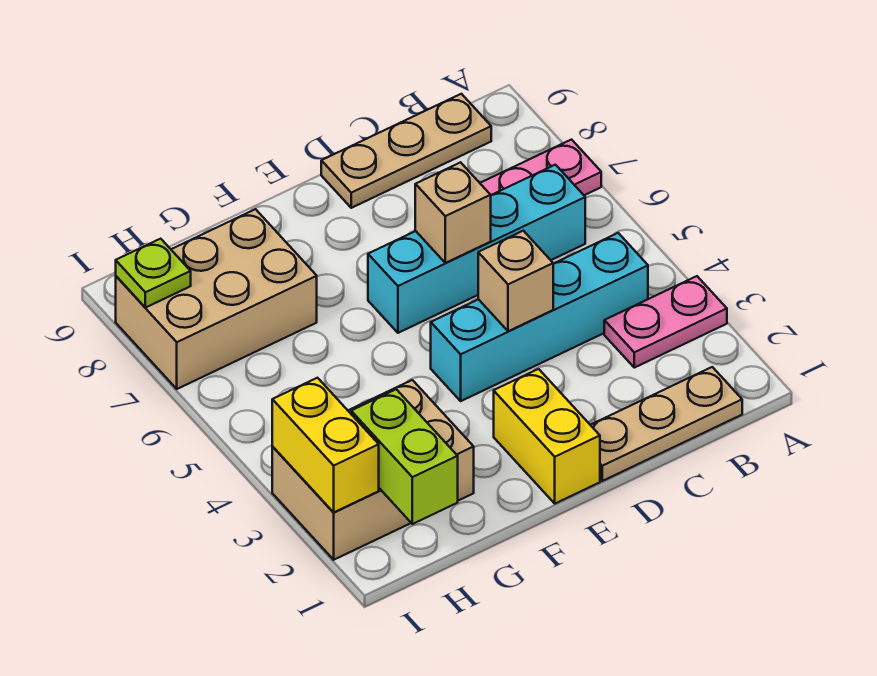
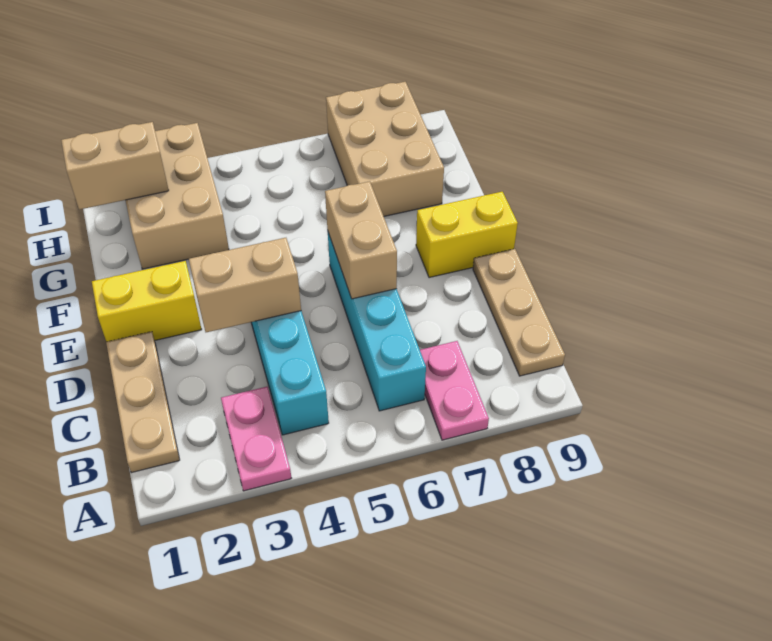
tan 1x1 brick [478,231,553,331] -> tan 1x2 brick [189,238,301,332]
tan 1x1 brick [415,162,491,263] -> tan 1x2 brick [325,181,397,299]
lime 1x2 brick [351,389,458,524] -> tan 1x2 brick [61,122,169,210]
yellow 1x2 brick [272,378,379,512] -> yellow 1x2 brick moved to [416,192,518,278]
lime 1x1 plate [116,239,191,308] -> none

